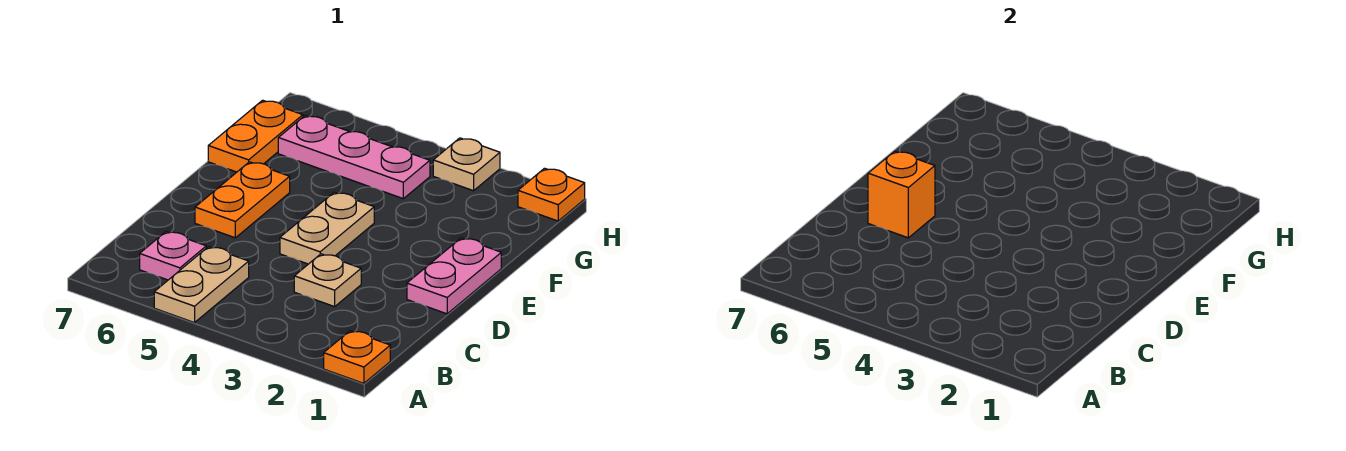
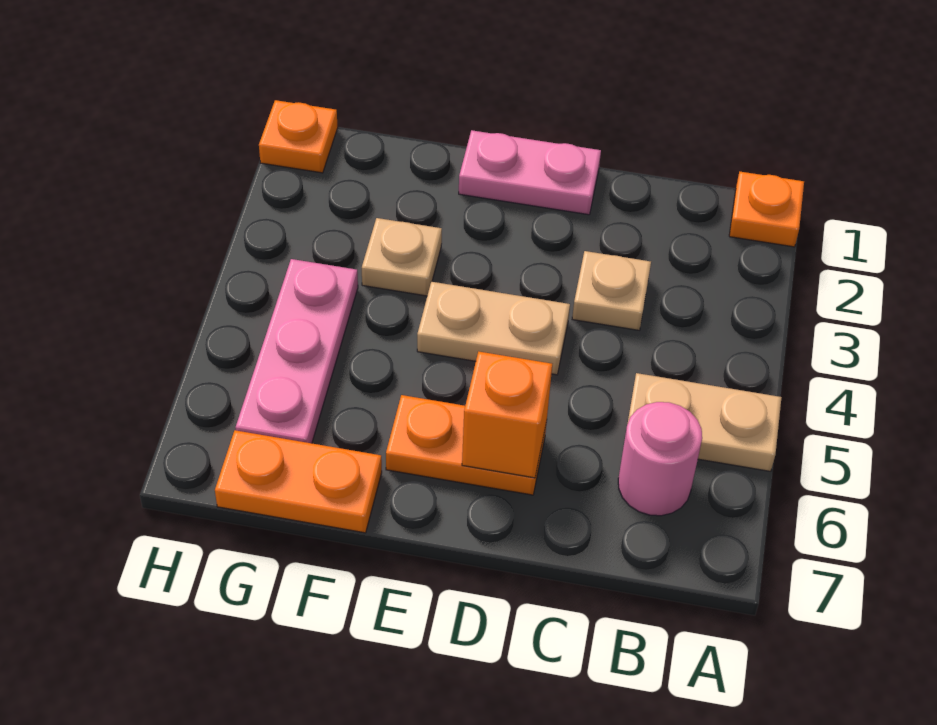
pink 1x1 plate [140,232,206,280] -> pink 1x1 round brick [618,402,702,516]
tan 1x1 plate [433,138,500,191] -> tan 1x1 plate moved to [362,218,442,296]

